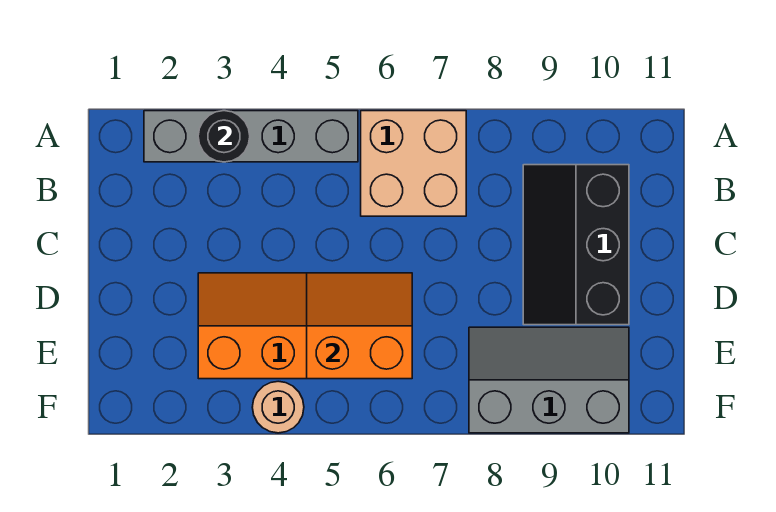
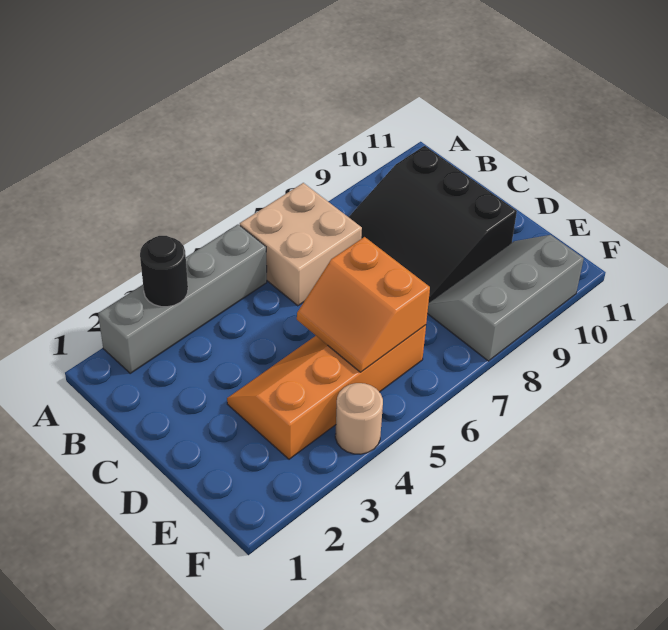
black 2x3 slope [523,165,629,325] -> black 3x3 slope [349,146,517,302]
orange 2x2 slope [307,273,412,379] -> orange 2x2 slope turned to [297,237,430,372]

